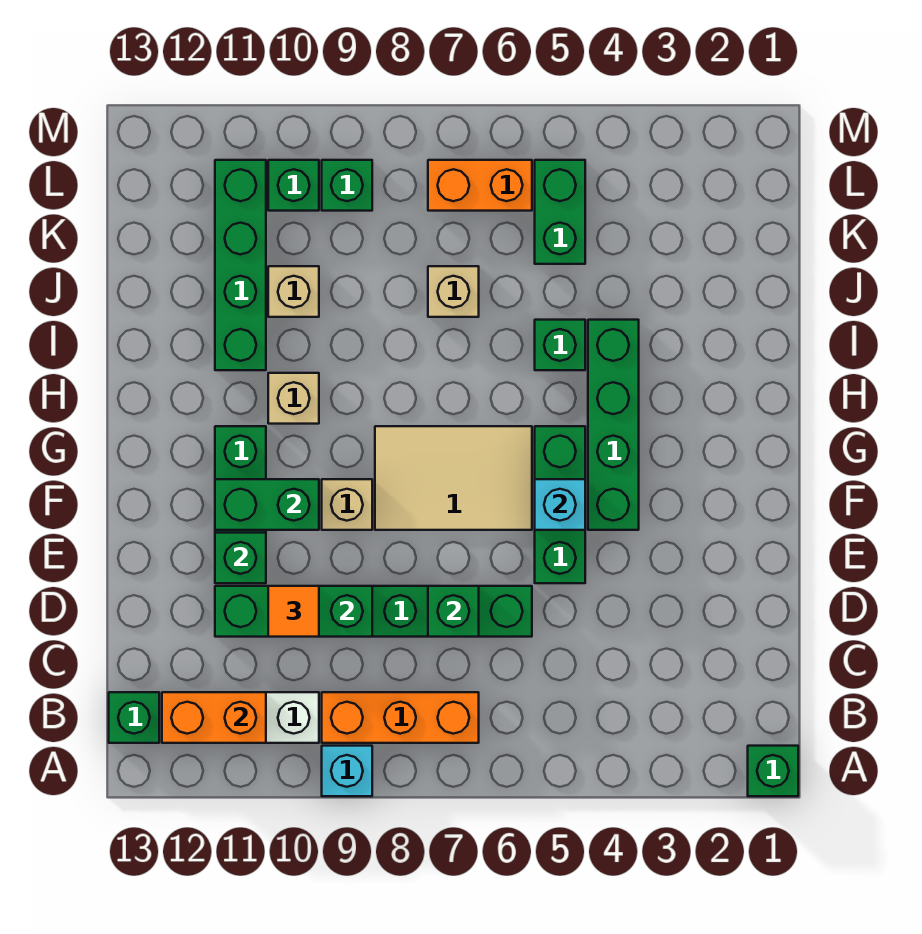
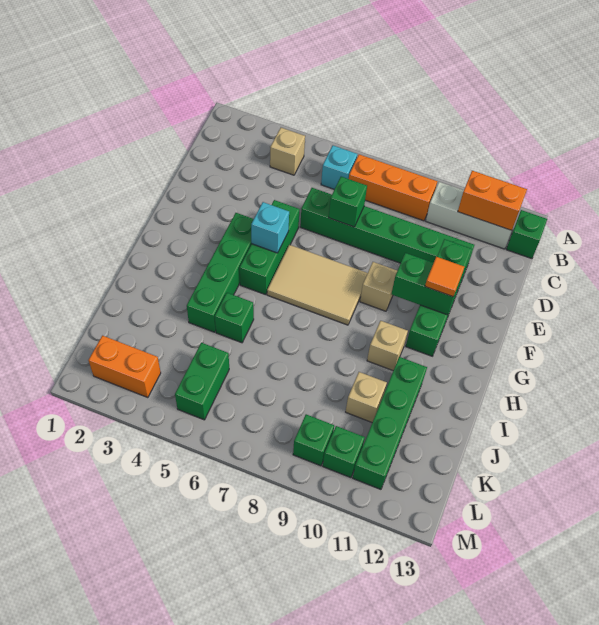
green 1x1 brick [748,746,798,796] -> none
cyan 1x1 brick [322,746,372,796] -> cyan 1x1 brick moved to [321,146,357,189]
green 1x3 brick [215,586,372,637] -> none
orange 1x1 tile [268,586,319,637] -> orange 1x1 tile moved to [425,257,464,297]
tan 1x1 brick [428,266,479,317] -> tan 1x1 brick moved to [270,128,305,175]
orange 1x2 brick [428,160,532,211] -> orange 1x2 brick moved to [88,336,161,398]

